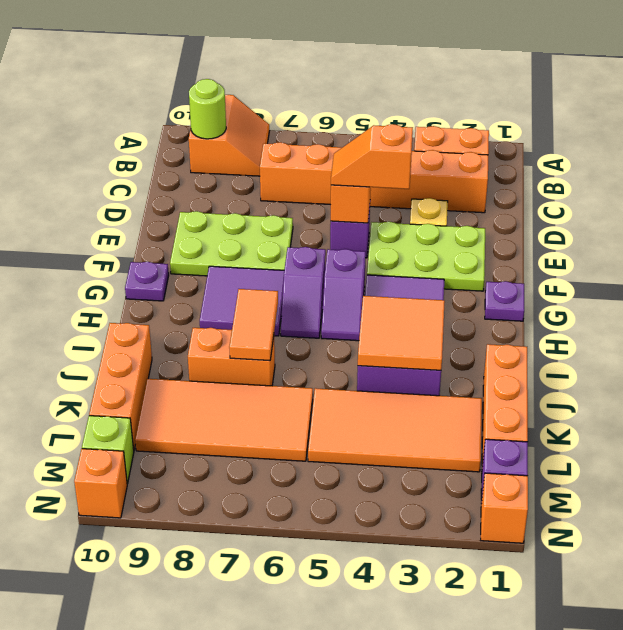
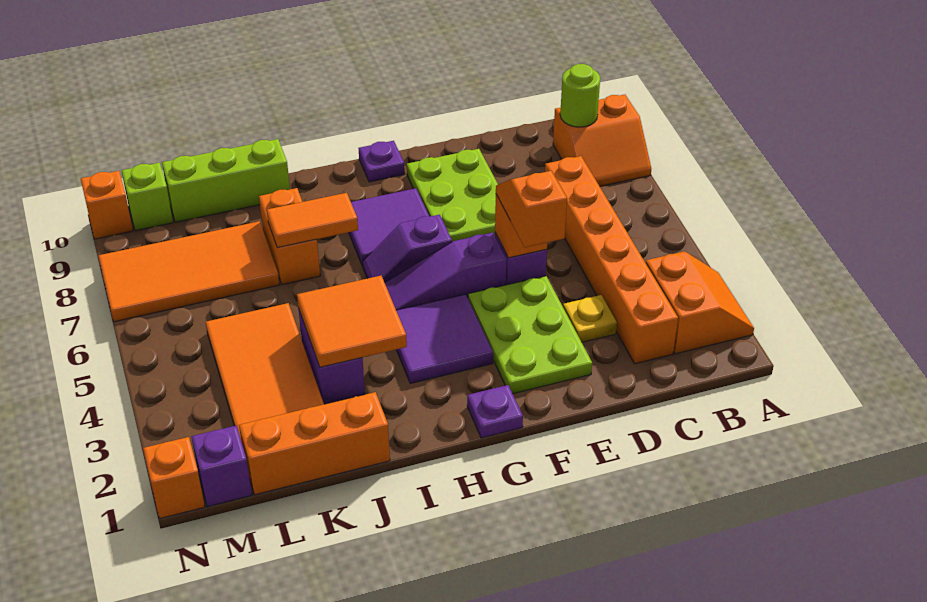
purple 1x2 slope [321,249,366,341] -> purple 1x3 slope [385,233,506,310]
orange 1x3 brick [89,323,152,449] -> lime 1x3 brick [162,139,290,222]
orange 2x4 tile [135,379,313,461] -> orange 2x4 tile turned to [98,221,279,322]

